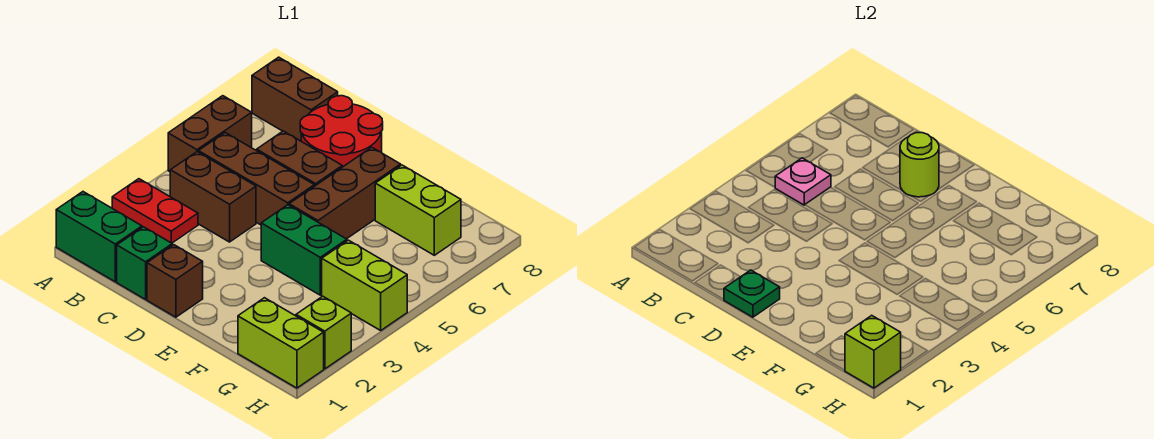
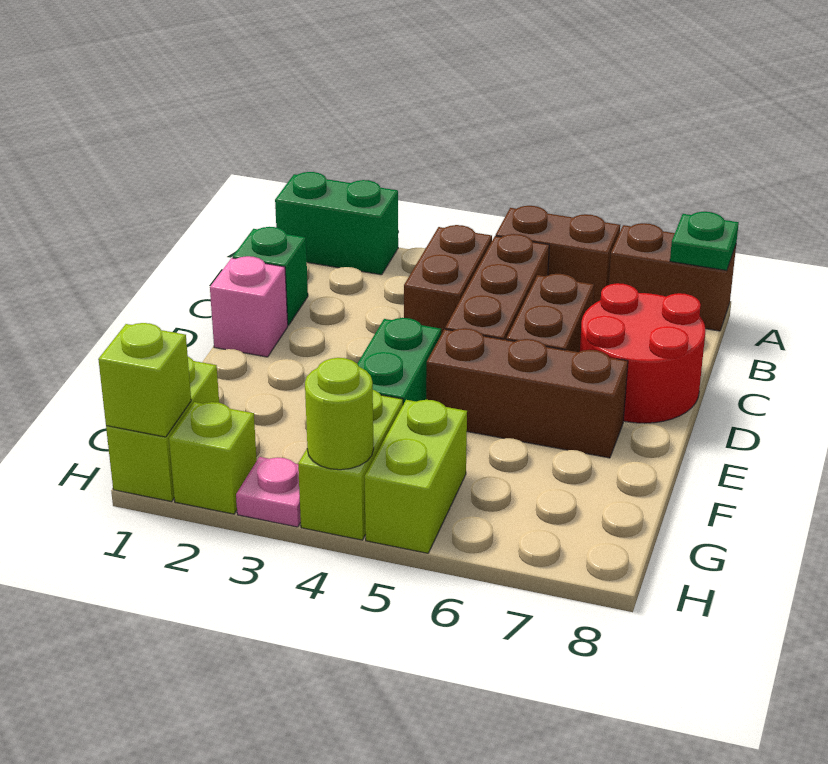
green 1x2 brick [56,192,142,282] -> green 1x2 brick turned to [275,172,398,275]
red 1x2 plate [112,179,198,243] -> none
brown 1x2 brick [252,57,338,141] -> brown 1x2 brick turned to [609,223,736,331]
pink 1x1 plate [775,158,831,205] -> pink 1x1 plate moved to [236,457,301,527]
brown 1x1 brick [147,245,203,317] -> pink 1x1 brick [210,256,288,357]
green 1x1 plate [724,270,780,317] -> green 1x1 plate moved to [670,212,739,270]
lime 1x1 round brick [900,133,939,197] -> lime 1x1 round brick moved to [305,358,374,470]
lime 1x2 brick [375,165,461,255] -> lime 1x2 brick moved to [364,400,467,553]

